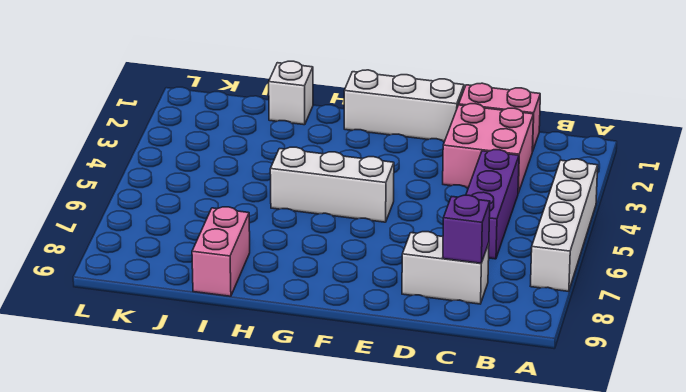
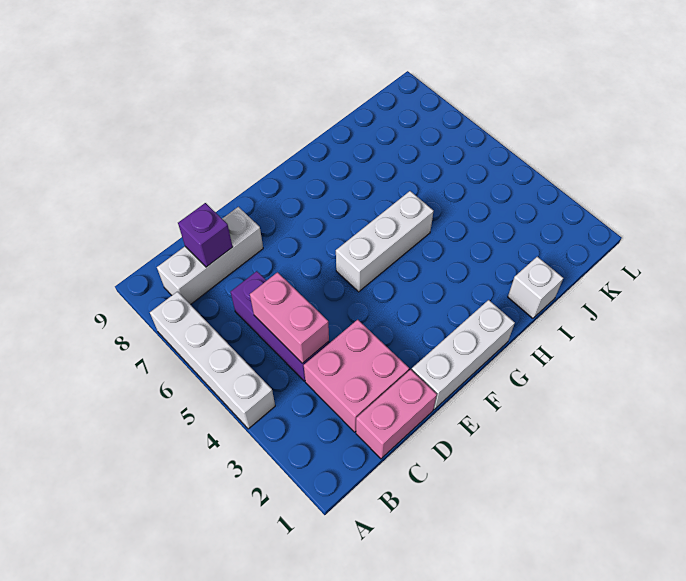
white 1x2 brick [402,232,489,304] -> white 1x3 brick [157,207,263,305]
pink 1x2 brick [192,207,250,296] -> pink 1x2 brick moved to [250,272,329,363]

